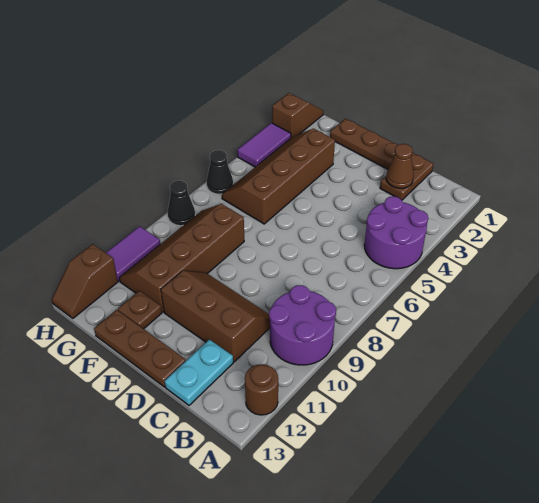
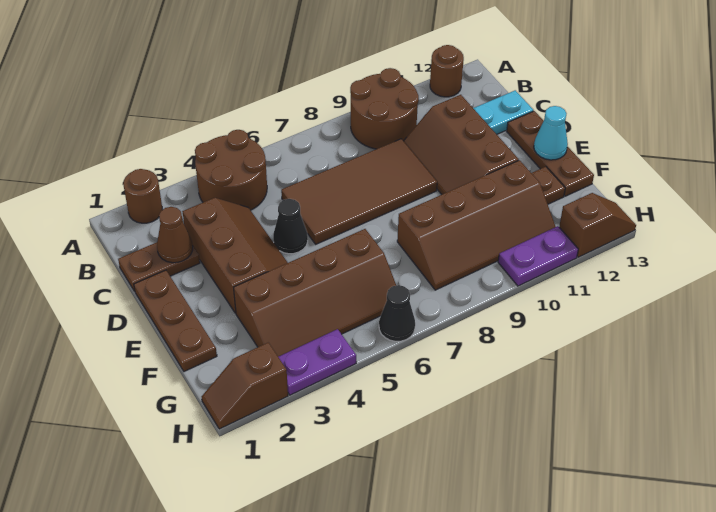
none -> brown 1x1 round brick [123,169,162,223]
purple 2x2 round brick [364,196,428,269] -> brown 2x2 round brick [195,130,267,210]
purple 2x2 round brick [269,285,336,365] -> brown 2x2 round brick [350,68,419,149]
none -> brown 2x3 slope [182,198,288,313]
none -> brown 2x4 tile [281,139,437,244]
none -> cyan 1x1 cone [534,106,568,160]
purple 1x2 tile [238,123,291,167] -> purple 1x2 plate [279,329,356,395]
black 1x1 cone [168,181,195,226] -> black 1x1 cone moved to [273,199,308,254]
purple 1x2 tile [106,226,160,281] -> purple 1x2 plate [498,226,578,286]

